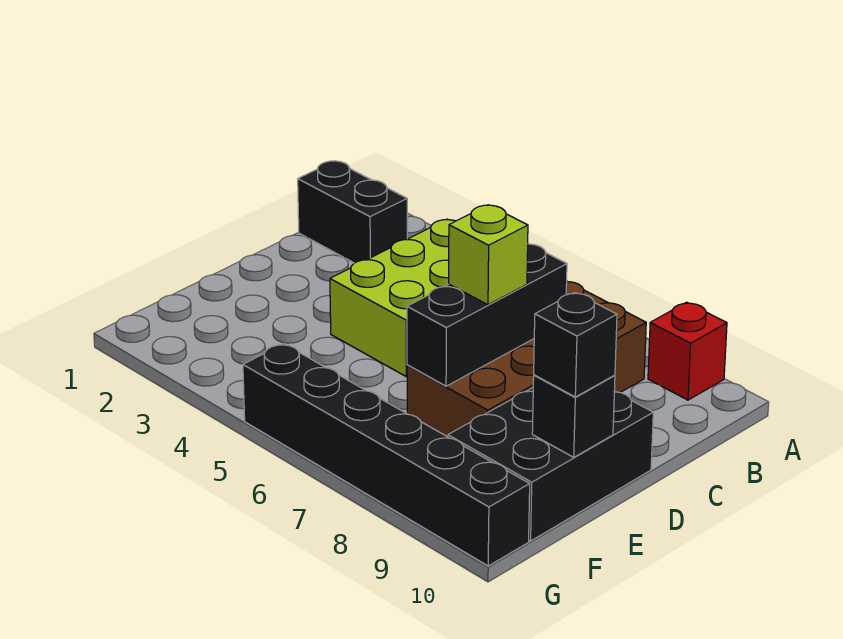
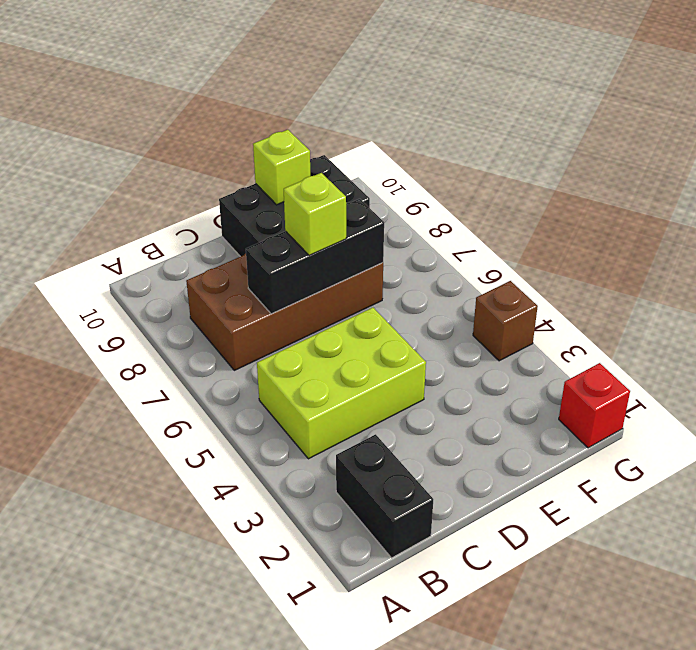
red 1x1 brick [648,302,727,400] -> red 1x1 brick moved to [559,363,630,448]
black 1x1 brick [532,375,615,457] -> lime 1x1 brick [253,130,310,205]
black 1x1 brick [534,292,617,397] -> none
none -> brown 1x1 brick [473,281,538,361]
black 1x6 brick [243,344,530,566] -> none

